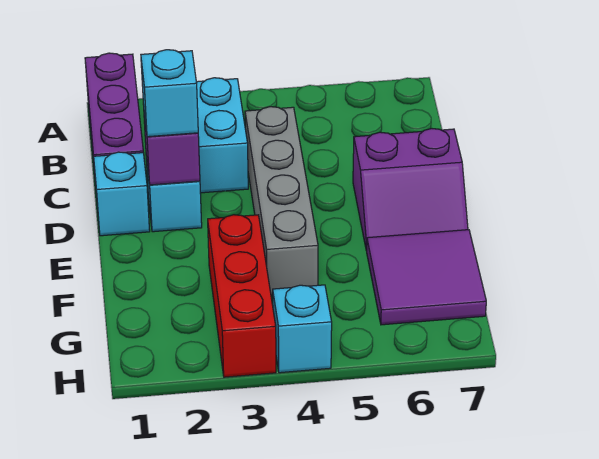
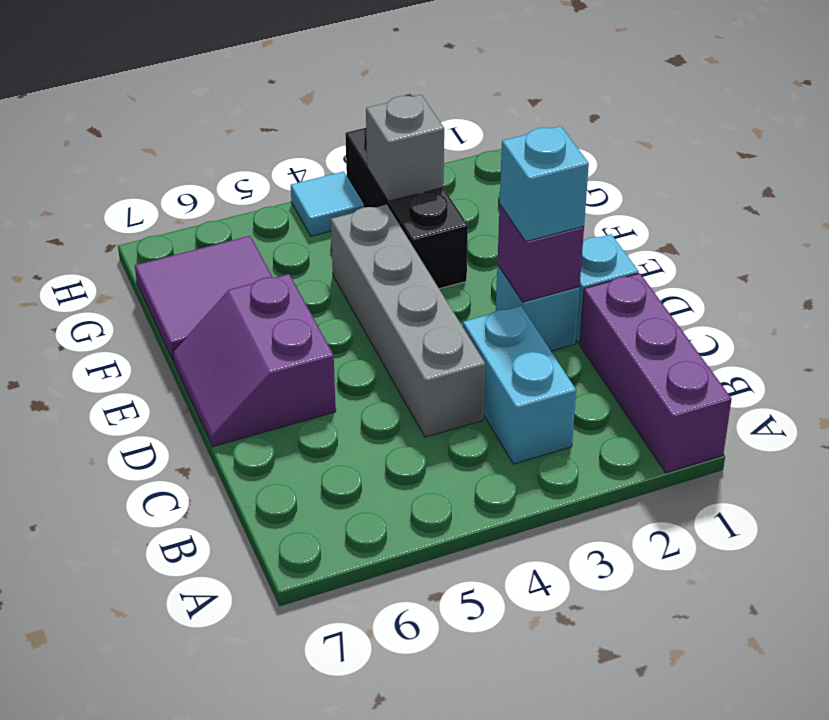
purple 2x2 slope [353,128,468,251] -> purple 2x2 slope turned to [173,274,336,447]
red 1x3 brick [208,215,276,377] -> black 1x3 brick [345,128,468,289]
none -> grey 1x1 brick [366,95,444,201]
cyan 1x1 brick [273,285,332,373] -> cyan 1x1 tile [291,171,364,236]

